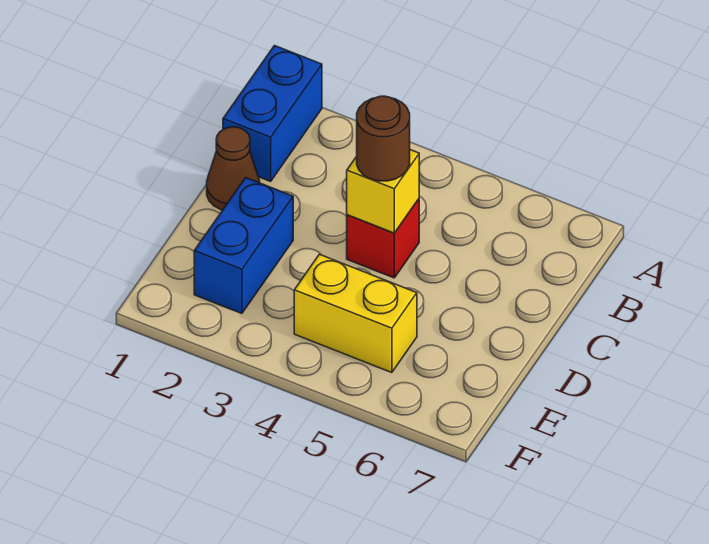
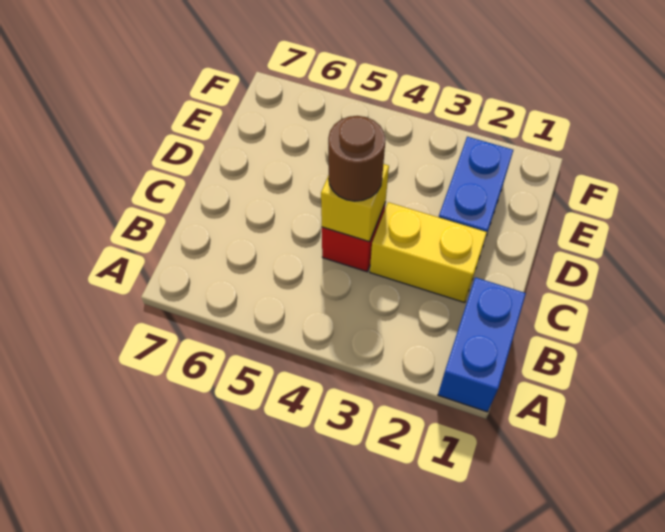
brown 1x1 cone [207,127,260,210] -> none
yellow 1x2 brick [294,254,417,373] -> yellow 1x2 brick moved to [370,202,487,303]

